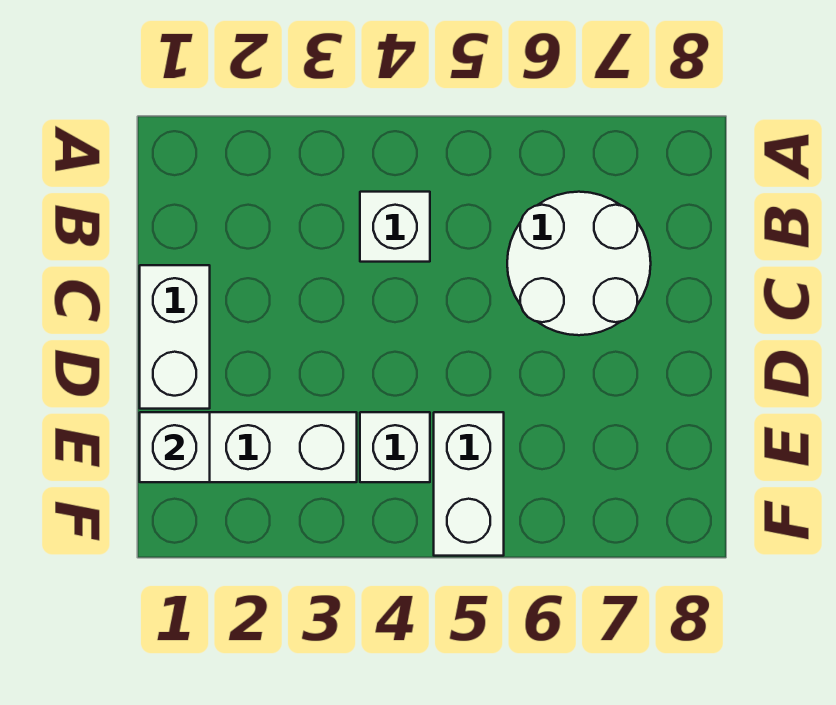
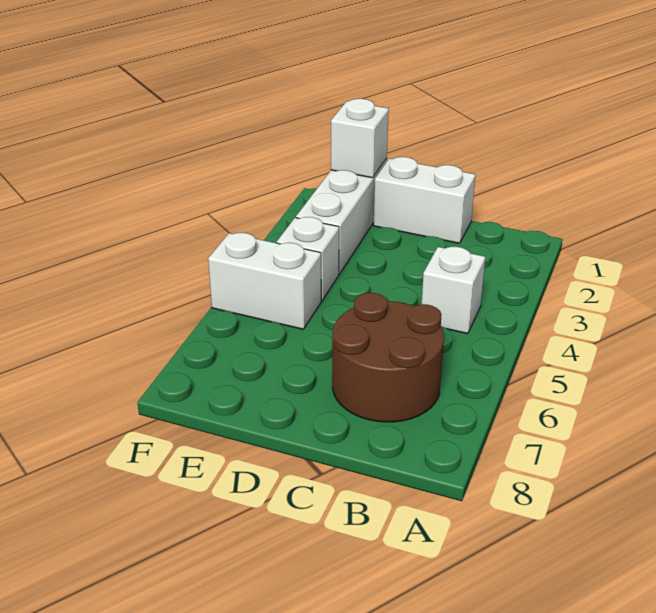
white 2x2 round brick [507,192,651,335] -> brown 2x2 round brick [332,293,444,422]

